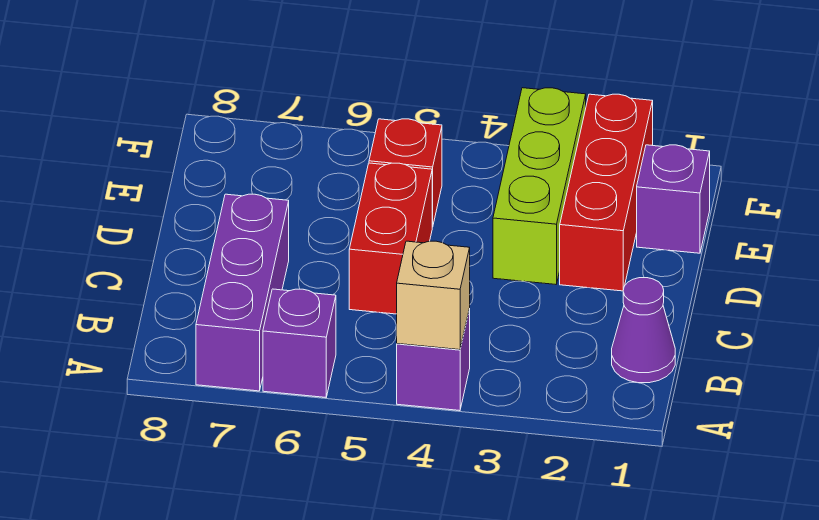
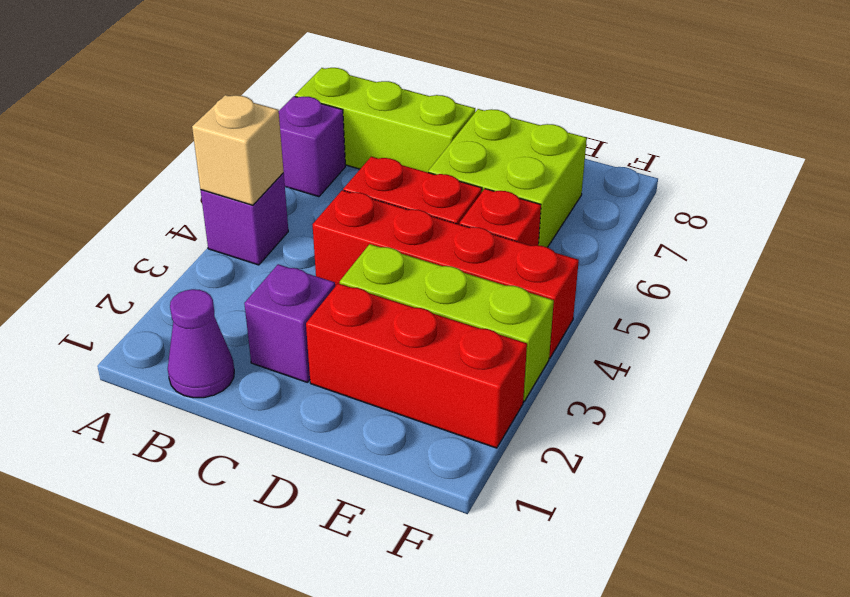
purple 1x3 brick [196,194,289,391] -> lime 1x3 brick [295,68,475,172]
none -> red 1x4 brick [313,190,579,358]
none -> lime 2x2 brick [428,109,587,247]
purple 1x1 brick [637,145,710,253] -> purple 1x1 brick moved to [244,264,335,383]

